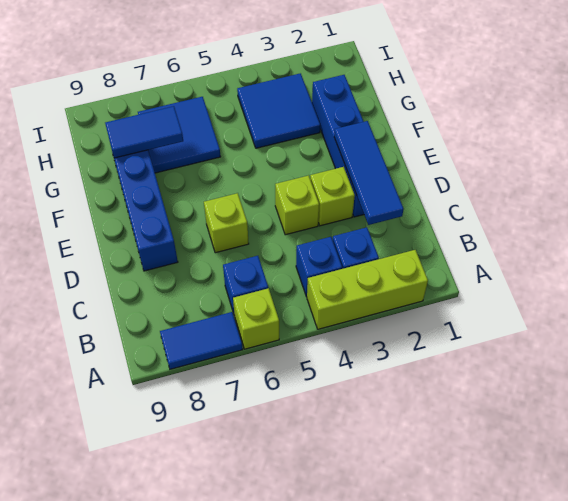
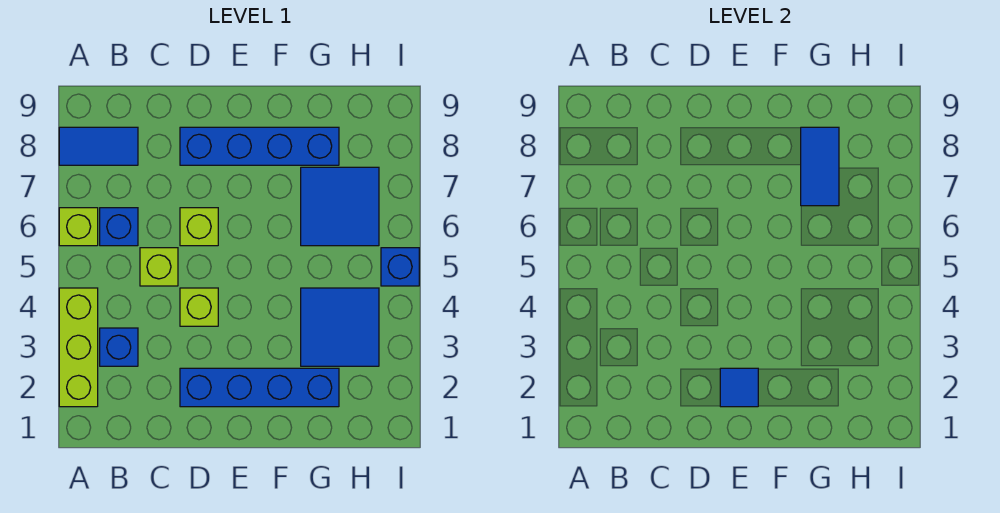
blue 1x2 tile [160,312,243,369] -> blue 1x2 tile turned to [59,127,138,165]
blue 1x1 brick [296,237,342,297] -> blue 1x1 brick moved to [381,248,419,286]
blue 1x3 tile [334,121,404,225] -> blue 1x1 tile [720,368,758,407]
lime 1x1 brick [310,167,355,226] -> lime 1x1 brick moved to [140,248,178,286]

